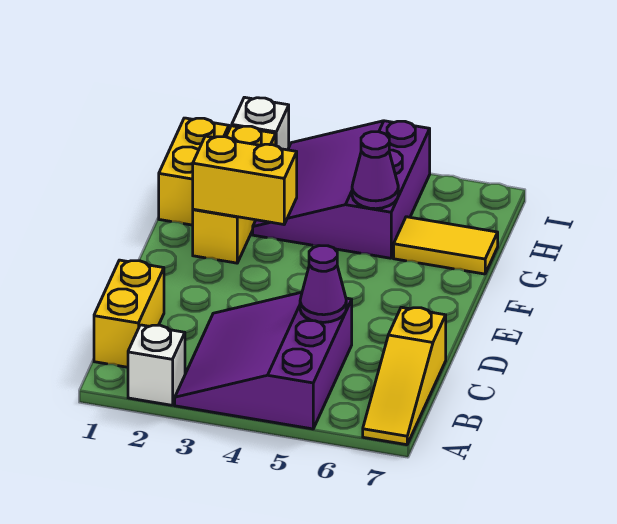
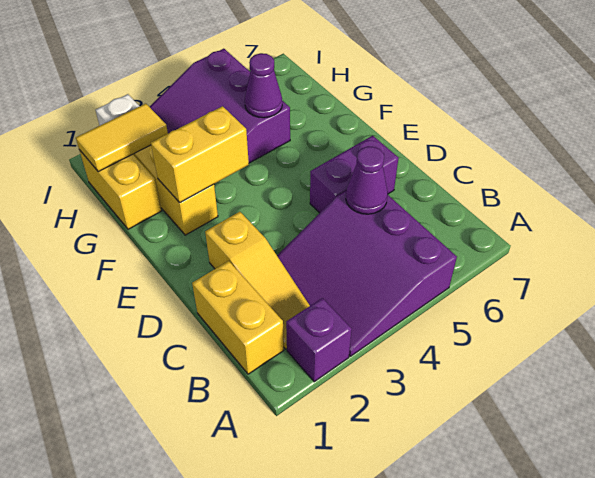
white 1x1 brick [128,325,185,405] -> purple 1x1 brick [286,298,352,382]
yellow 1x3 slope [363,307,446,445] -> yellow 1x3 slope moved to [205,212,310,349]
none -> purple 1x2 brick [310,136,399,213]
yellow 1x2 tile [394,217,498,274] -> yellow 1x2 tile moved to [76,104,168,172]

